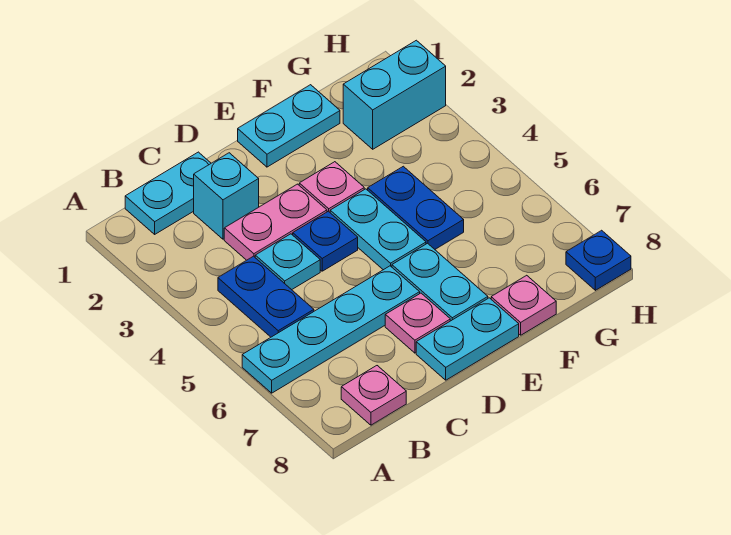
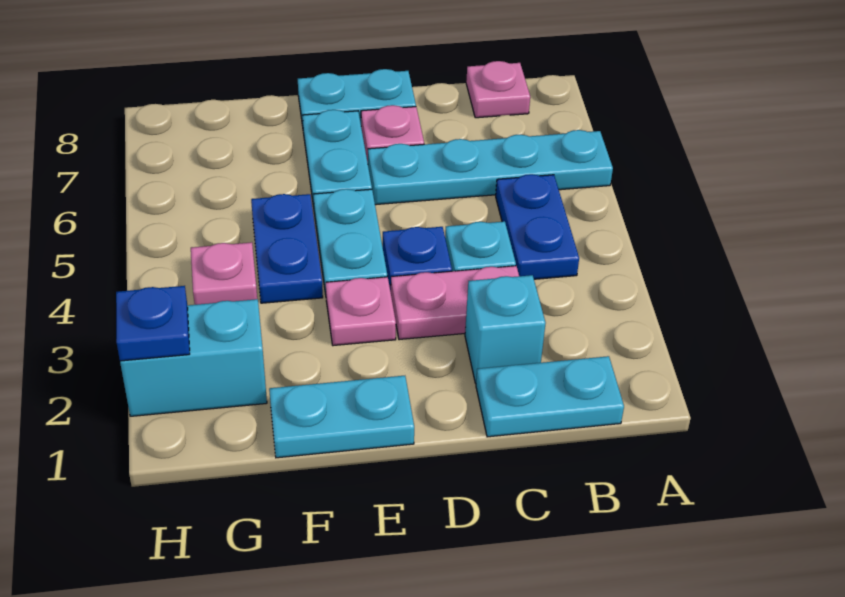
pink 1x1 plate [491,275,556,335] -> pink 1x1 plate moved to [191,242,257,305]
blue 1x1 plate [566,230,631,290] -> blue 1x1 plate moved to [116,286,190,361]

